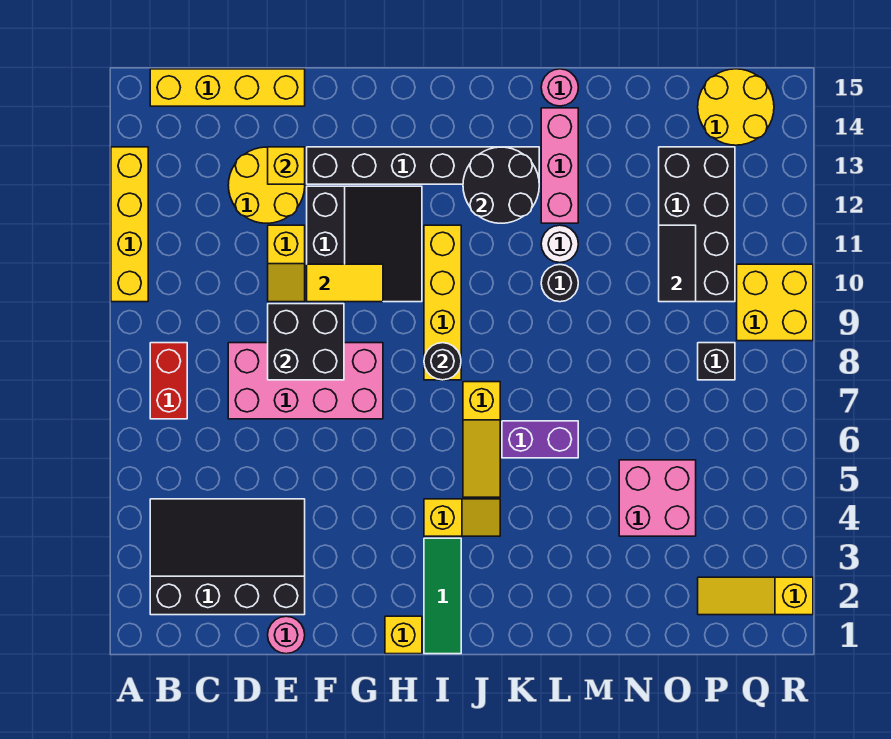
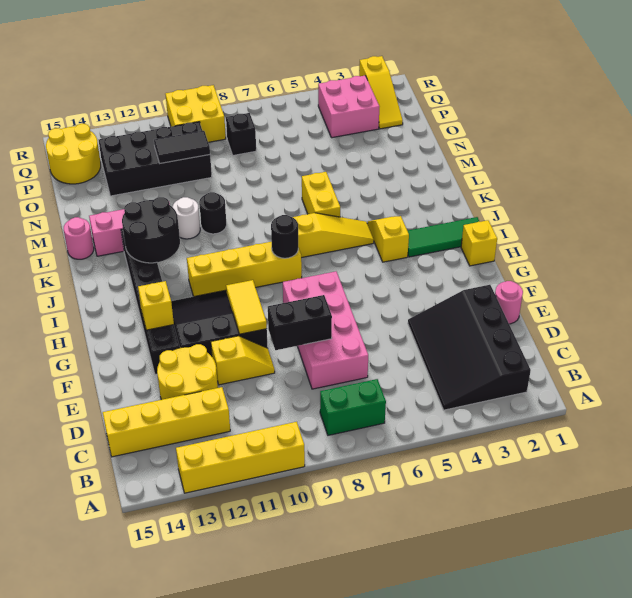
red 1x2 brick [150,343,187,419] -> green 1x2 brick [320,379,386,435]
yellow 1x4 brick [150,69,305,106] -> yellow 1x4 brick turned to [103,387,230,457]
black 2x2 brick [268,304,344,380] -> black 1x2 brick [268,295,332,350]
yellow 1x1 brick [268,147,305,184] -> yellow 1x1 brick moved to [138,281,174,330]
purple 1x2 brick [502,421,578,458] -> yellow 1x2 brick [302,172,340,217]
pink 2x2 brick [619,460,696,536] -> pink 2x2 brick moved to [318,76,380,138]

